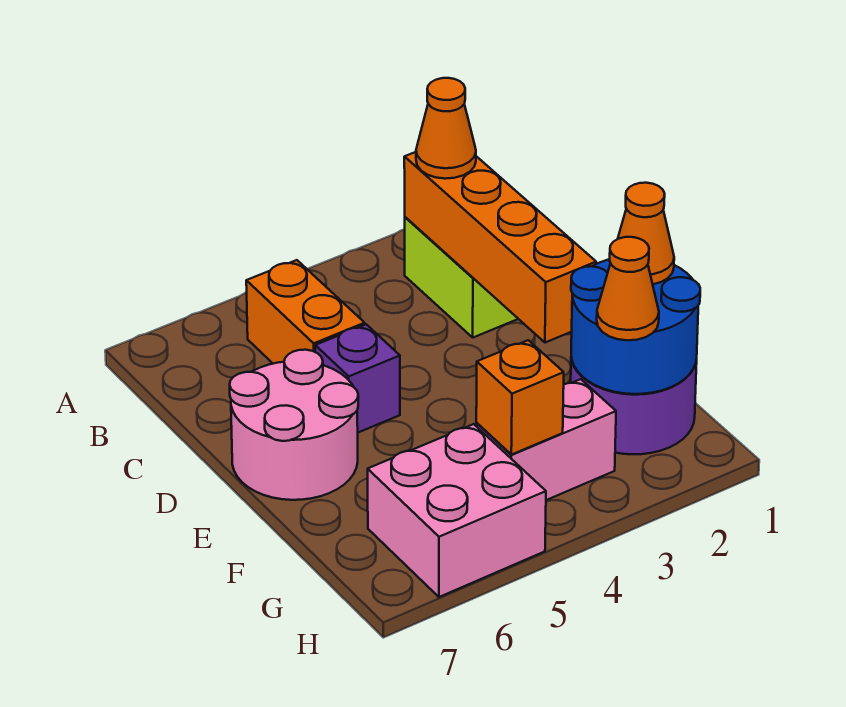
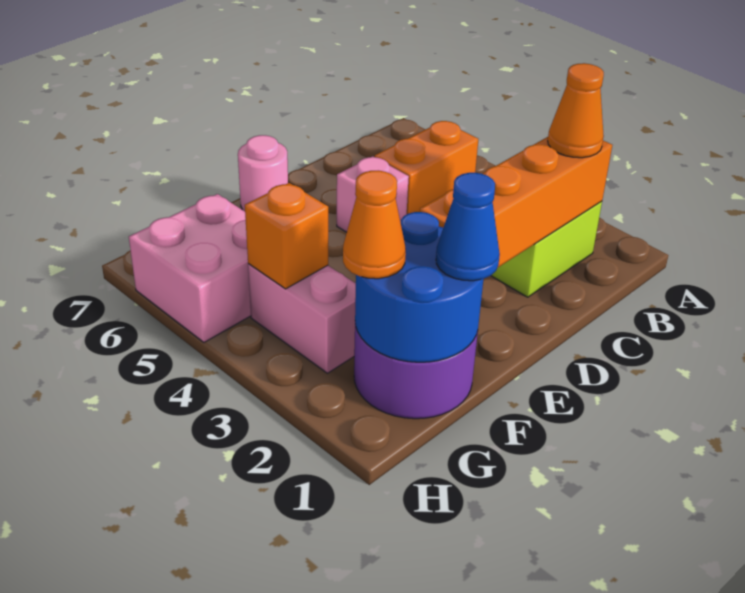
purple 1x1 brick [315,324,400,432] -> pink 1x1 brick [337,156,409,232]
pink 2x2 round brick [230,350,358,500] -> pink 1x1 round brick [238,135,288,211]
orange 1x1 cone [618,183,674,284] -> blue 1x1 cone [436,173,500,281]

